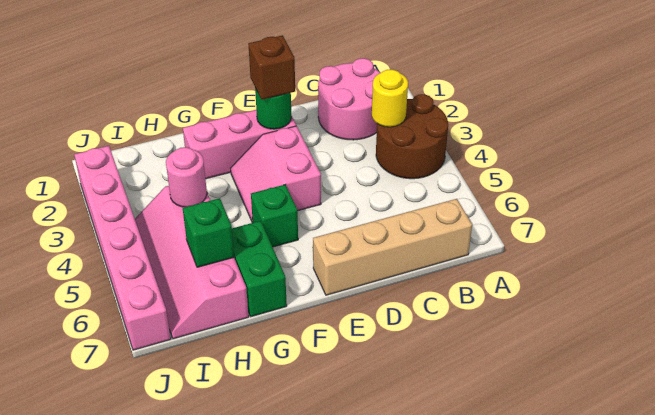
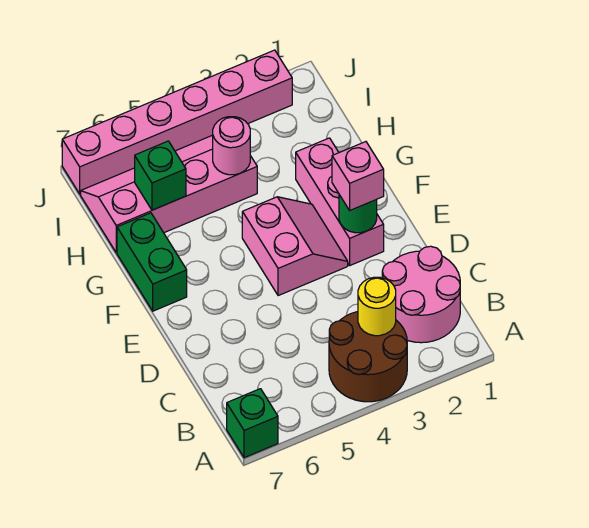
tan 1x4 brick [313,199,472,295] -> none
brown 1x1 brick [248,35,295,100] -> pink 1x1 brick [332,142,384,210]
pink 2x2 slope [230,126,321,222] -> pink 2x2 slope turned to [242,197,348,296]
green 1x1 brick [251,185,298,247] -> green 1x1 brick moved to [227,389,278,458]
green 1x2 brick [232,221,287,317] -> green 1x2 brick turned to [117,213,187,311]

